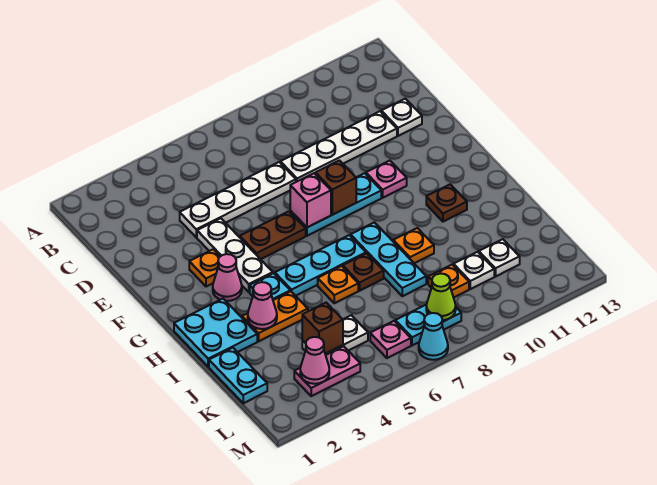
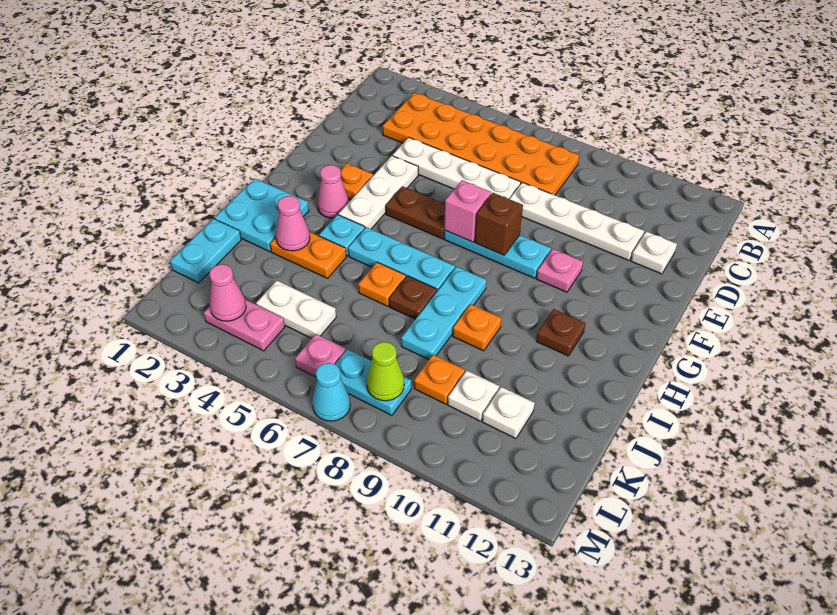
none -> orange 2x6 plate [382,93,579,195]
brown 1x1 brick [302,303,343,354] -> none

